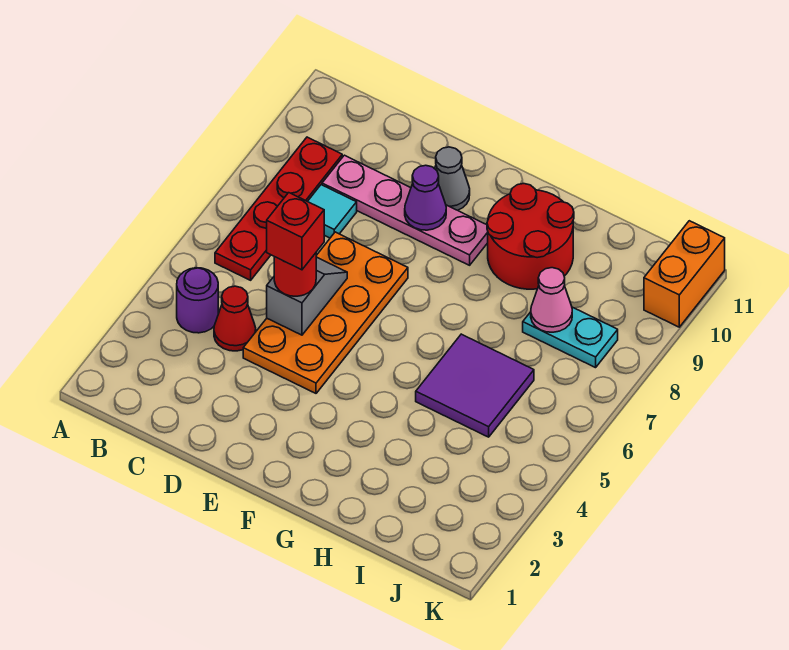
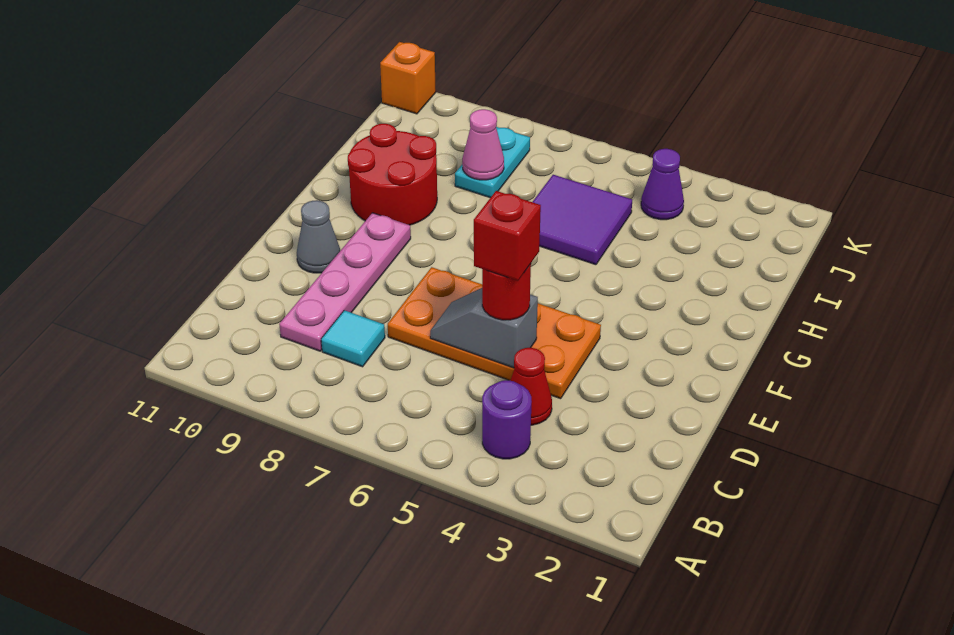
red 1x4 plate [215,137,342,280] -> none
purple 1x1 cone [405,165,446,230] -> purple 1x1 cone moved to [641,149,684,220]
orange 1x2 brick [644,221,725,327] -> orange 1x1 brick [380,42,436,114]

